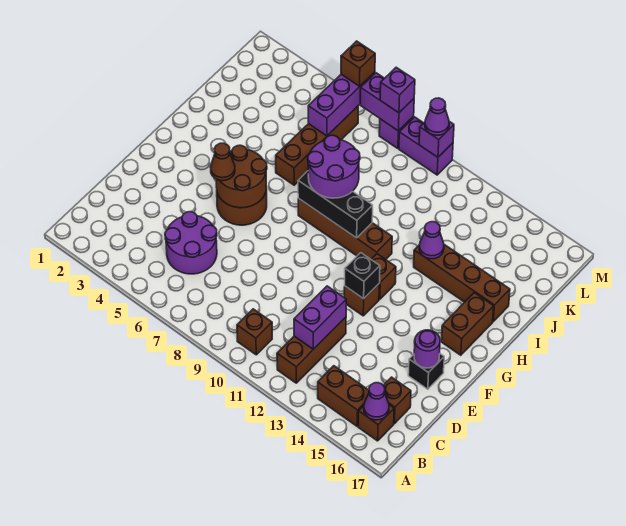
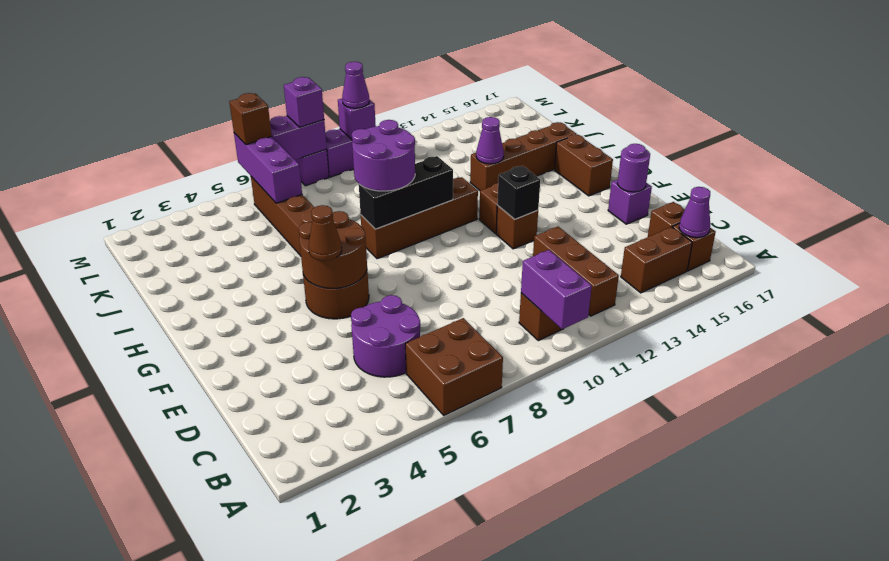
none -> brown 2x2 brick [405,318,503,415]
purple 1x2 brick [294,286,346,349] -> purple 1x2 brick moved to [521,250,592,329]
black 1x1 brick [408,354,444,389] -> purple 1x1 brick [608,180,652,224]

